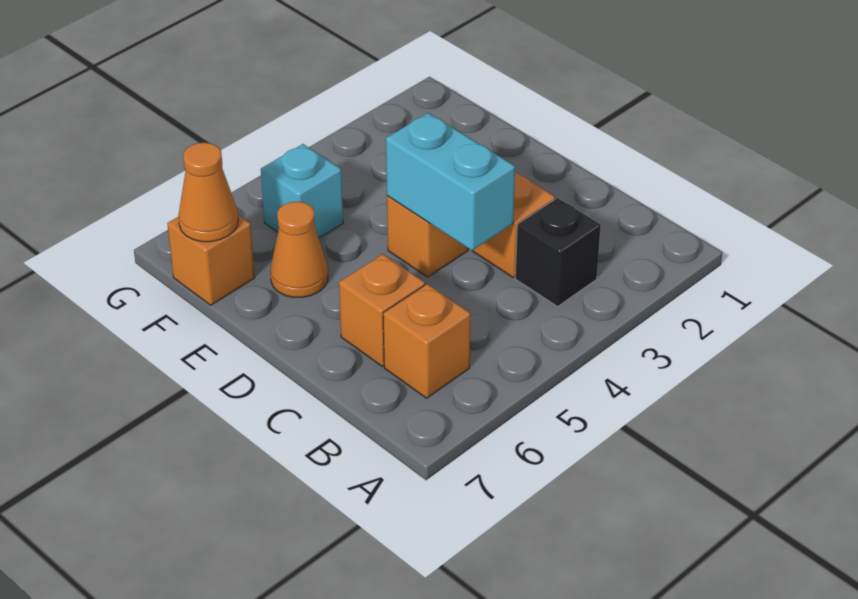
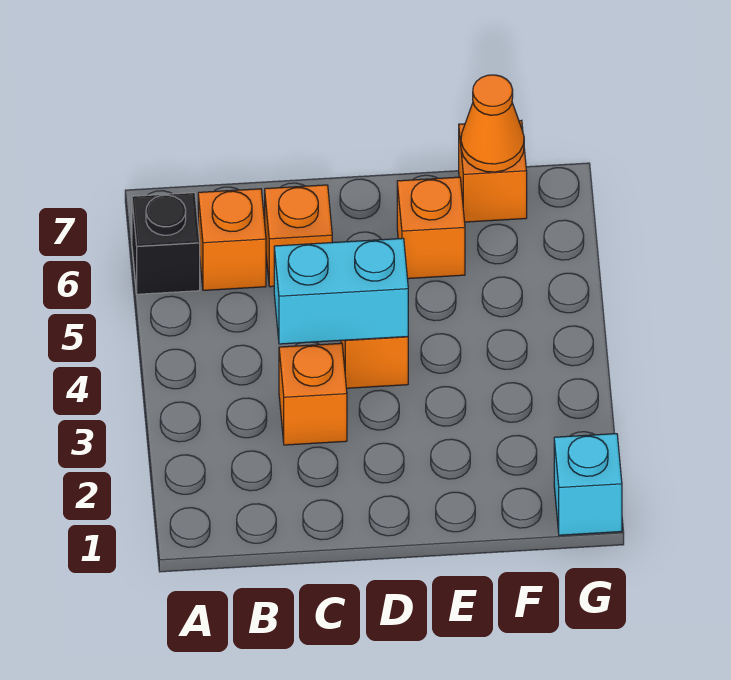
black 1x1 brick [515,198,601,306] -> black 1x1 brick moved to [132,193,200,294]
orange 1x1 cone [270,202,328,297] -> orange 1x1 brick [397,177,465,279]
cyan 1x1 brick [261,144,343,238] -> cyan 1x1 brick moved to [554,434,622,535]

